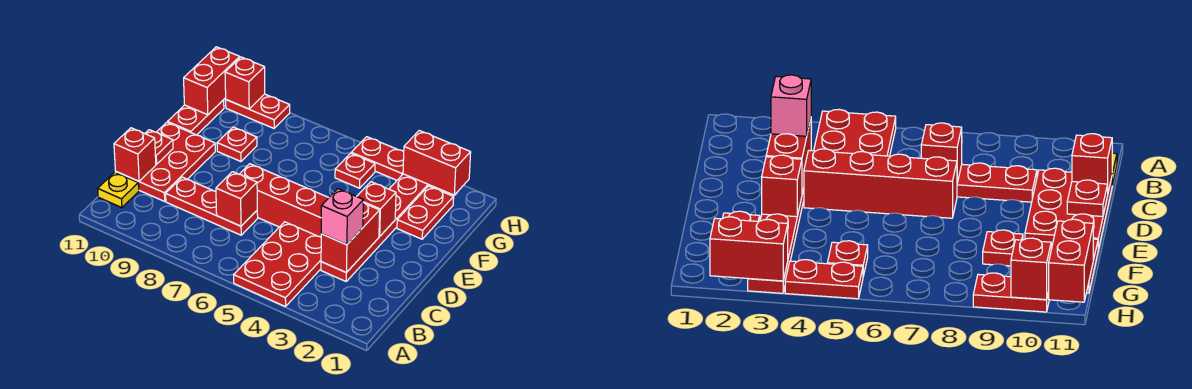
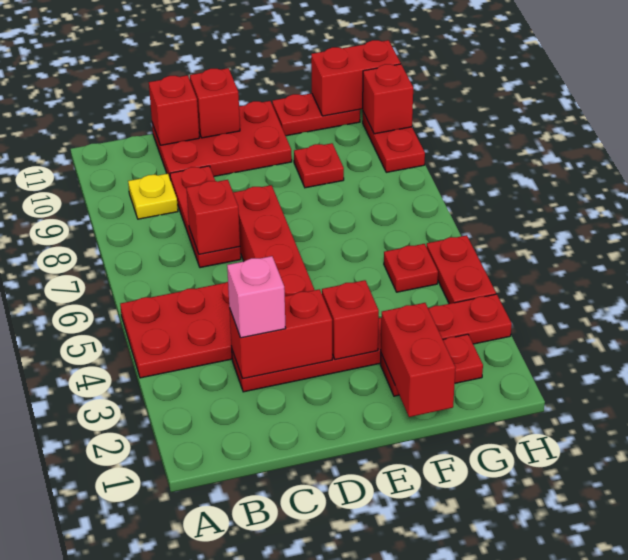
yellow 1x1 plate [98,172,139,208] -> yellow 1x1 plate moved to [128,174,178,219]
red 1x1 plate [145,130,173,164] -> red 1x1 brick [190,68,240,138]
red 1x2 brick [403,131,471,195] -> red 1x2 brick moved to [381,303,455,417]

